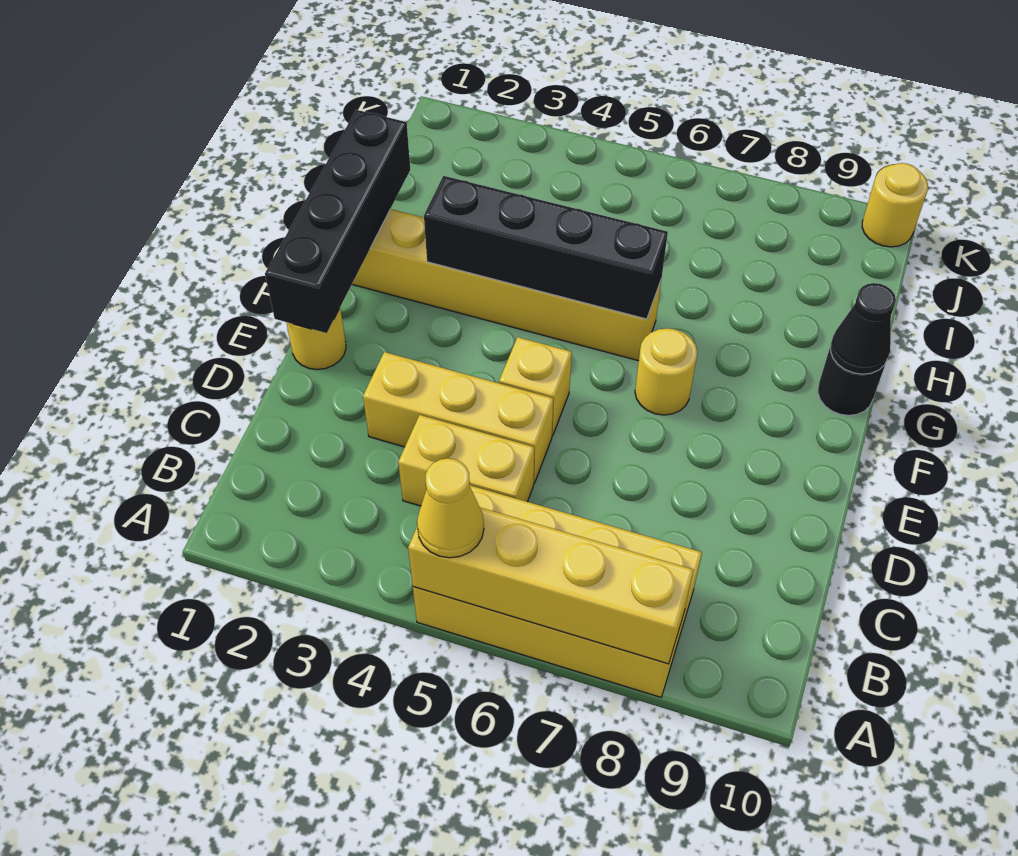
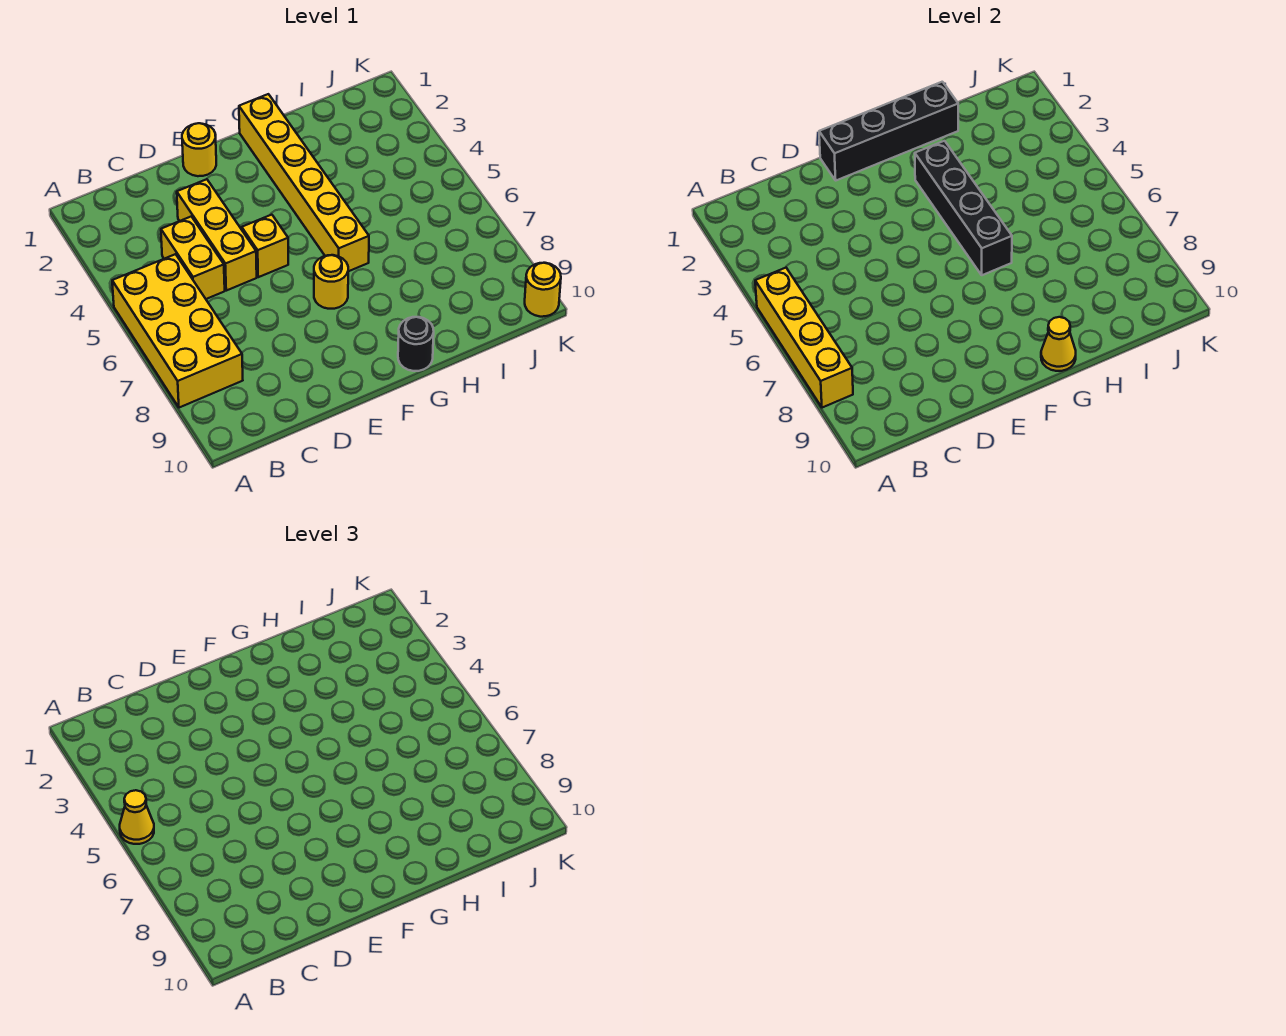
black 1x1 cone [831,283,896,374] -> yellow 1x1 cone [1041,317,1076,371]

